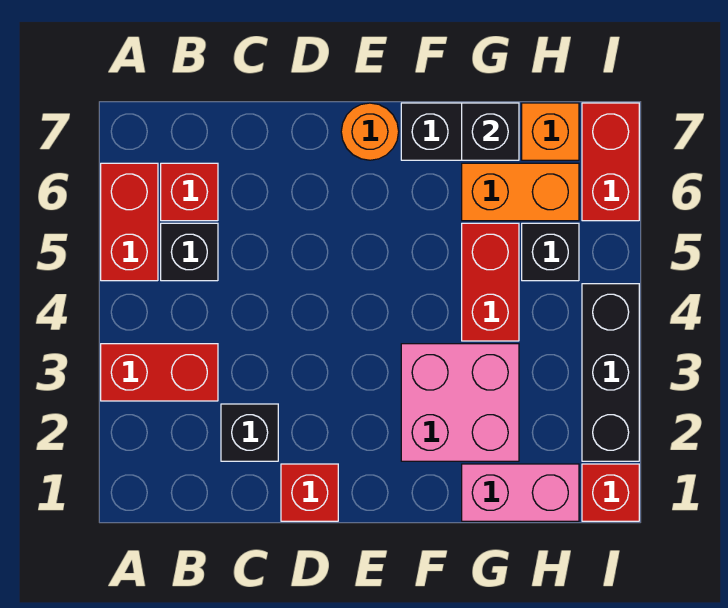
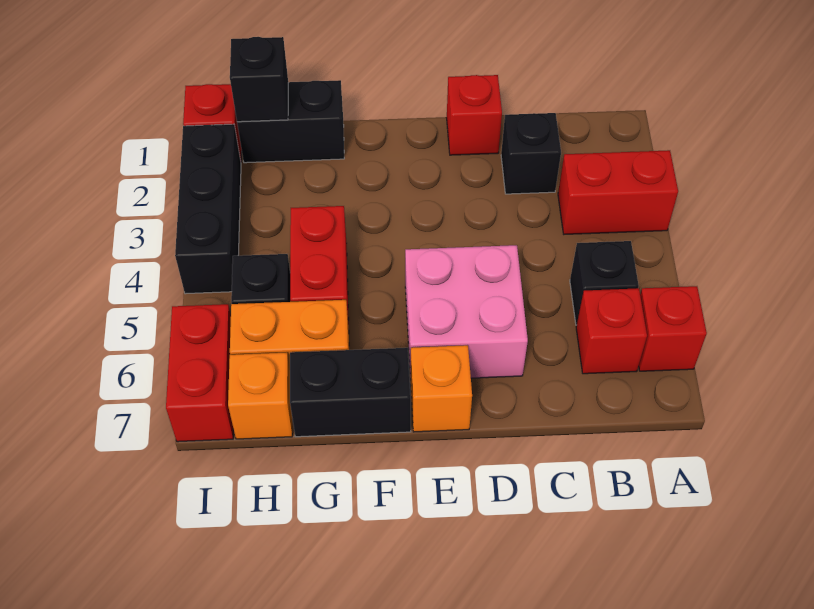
red 1x2 brick [101,163,158,281] -> red 1x1 brick [639,286,707,371]
orange 1x1 round brick [341,103,399,160] -> orange 1x1 brick [411,345,472,432]
pink 2x2 brick [401,344,519,461] -> pink 2x2 brick moved to [405,245,528,380]
pink 1x2 brick [462,464,579,521] -> black 1x2 brick [237,80,344,163]
black 1x1 brick [462,103,519,160] -> black 1x1 brick moved to [230,37,288,122]

